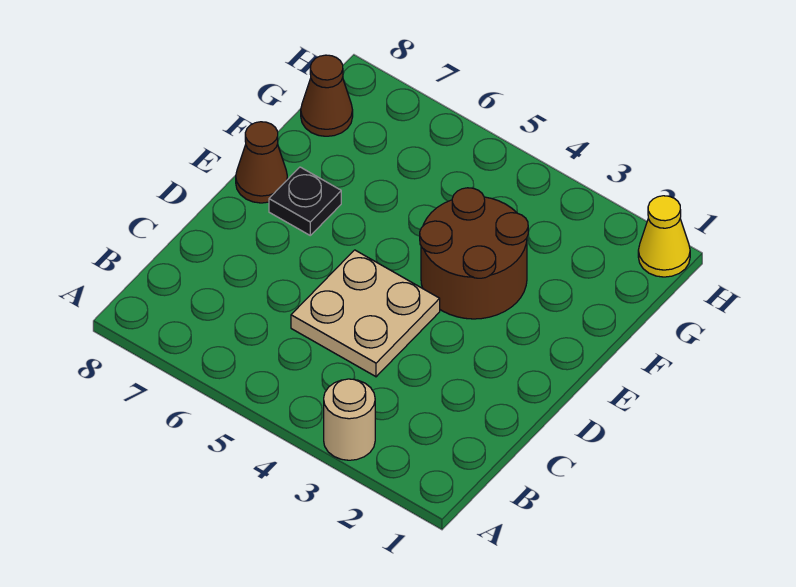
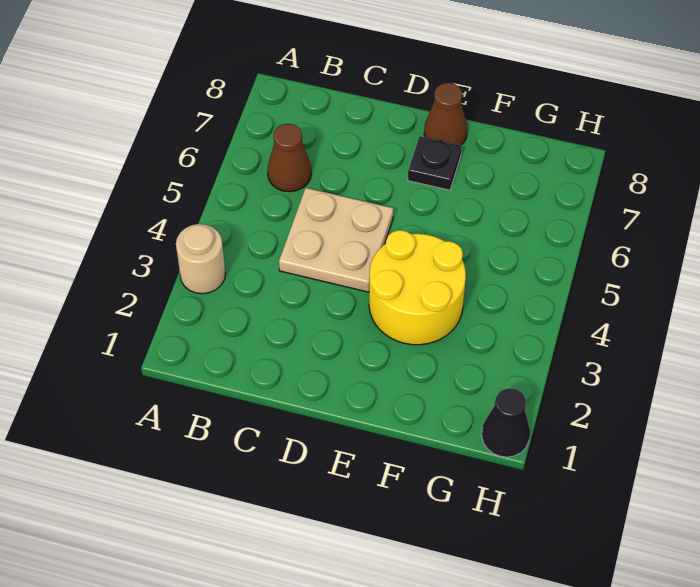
brown 2x2 round brick [420,188,528,319] -> yellow 2x2 round brick [369,230,466,345]
brown 1x1 cone [301,55,353,136] -> brown 1x1 cone moved to [267,124,311,192]
yellow 1x1 cone [638,196,690,277] -> black 1x1 cone [482,388,530,457]

